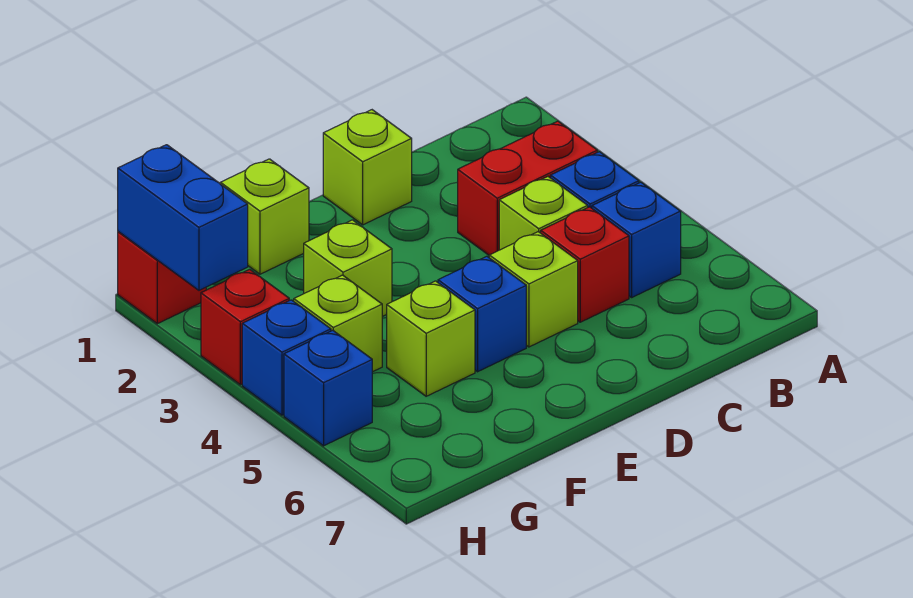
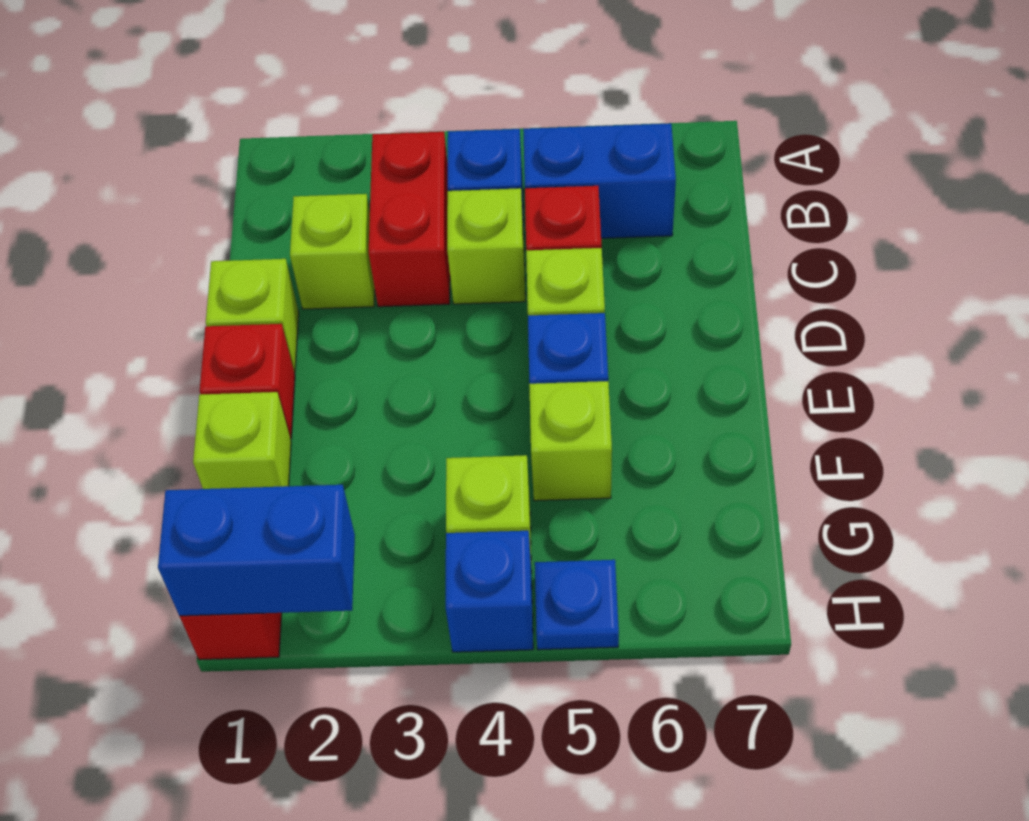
blue 1x1 brick [592,182,681,297] -> blue 1x2 brick [523,123,676,238]
lime 1x1 brick [304,220,392,317] -> lime 1x1 brick moved to [290,194,375,309]
red 1x1 brick [201,269,289,385] -> red 1x1 brick moved to [200,324,295,439]
blue 1x1 brick [284,330,372,446] -> blue 1x1 plate [535,560,619,650]

